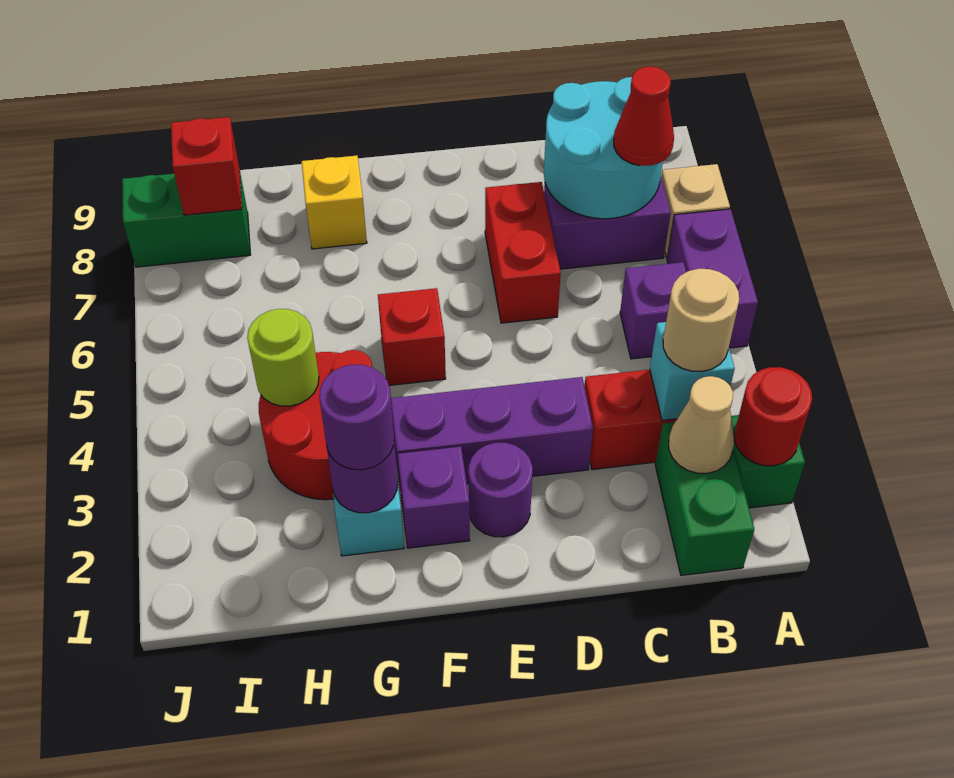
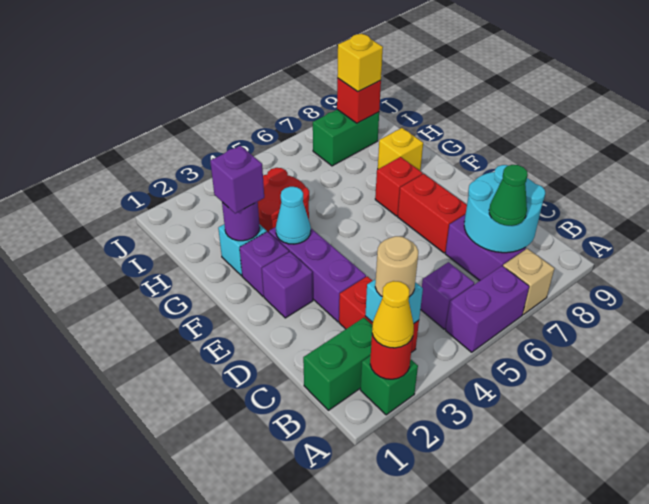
none -> yellow 1x1 cone [372,281,414,348]
tan 1x1 cone [669,376,734,473] -> none
red 1x1 cone [614,66,674,166] -> green 1x1 cone [489,165,528,226]
red 1x2 brick [485,182,561,323] -> red 1x2 brick turned to [398,174,467,253]
purple 1x1 round brick [469,443,533,537] -> purple 1x1 brick [262,252,313,318]
none -> cyan 1x1 cone [276,187,311,244]
red 1x1 brick [378,288,446,385] -> red 1x1 brick moved to [375,157,423,216]
purple 1x1 round brick [319,365,394,470] -> purple 1x1 brick [210,146,264,213]
lime 1x1 round brick [247,309,319,406] -> none
green 1x2 brick [122,169,251,267] -> green 1x2 brick turned to [313,110,379,166]
none -> yellow 1x1 brick [337,33,383,92]

